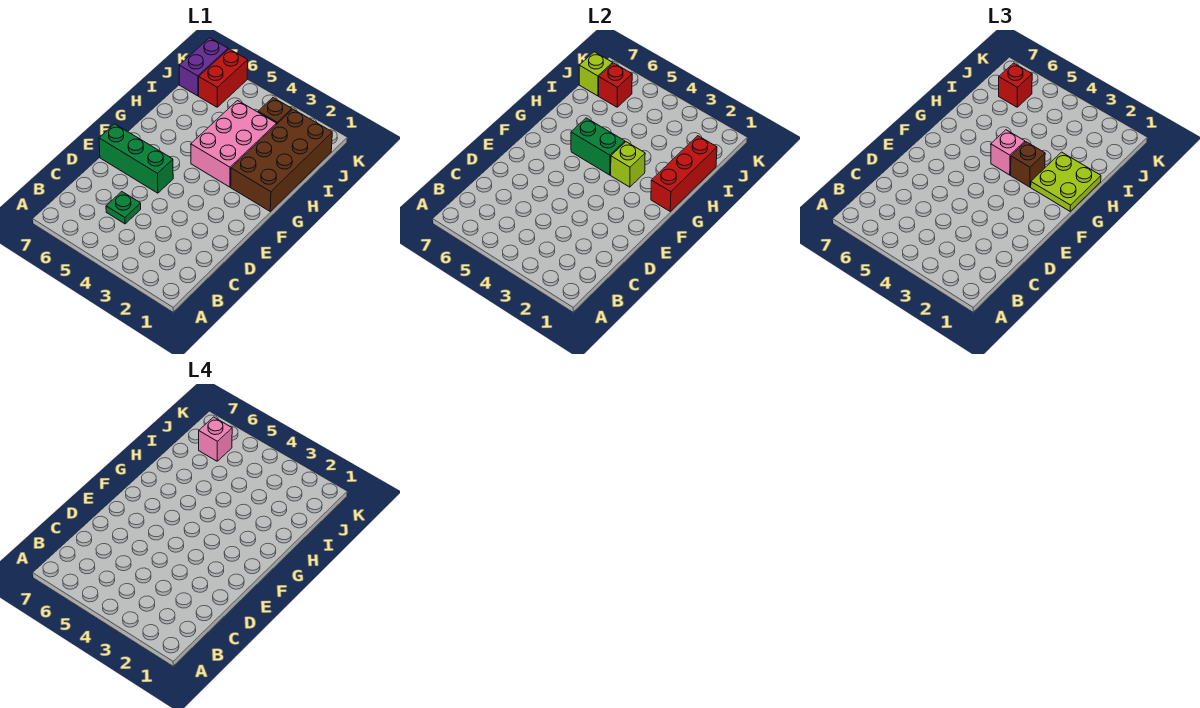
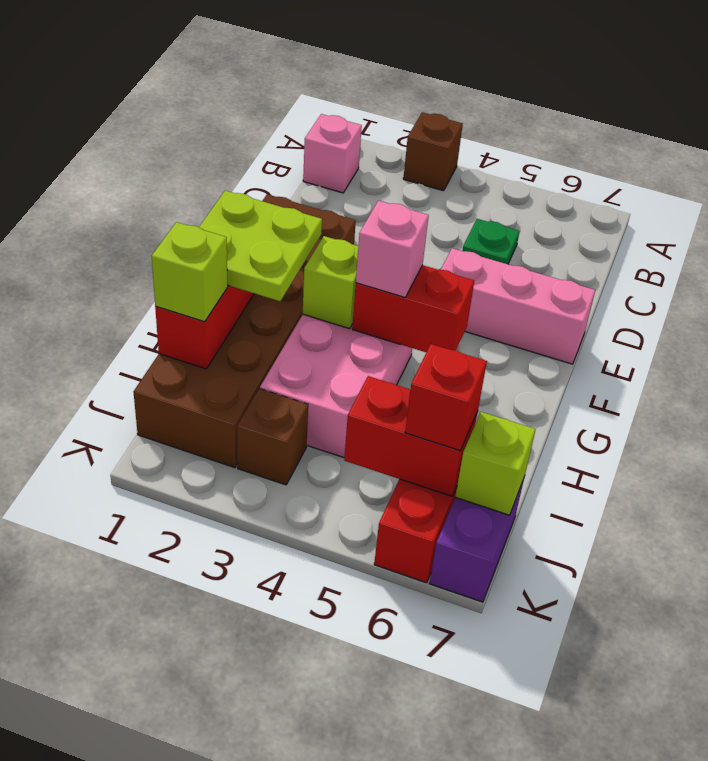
green 1x3 brick [99,124,173,193] -> pink 1x3 brick [441,248,595,364]
brown 2x4 brick [231,109,332,211] -> brown 2x6 brick [134,194,356,468]
brown 1x1 brick [1011,142,1045,187] -> brown 1x1 brick moved to [403,112,463,191]
green 1x2 brick [571,118,625,175] -> red 1x2 brick [352,265,474,352]
none -> lime 1x1 brick [152,222,228,322]
red 1x1 brick [599,63,632,107] -> red 1x2 brick [344,376,478,496]
pink 1x1 brick [199,417,232,461] -> pink 1x1 brick moved to [303,114,362,193]

